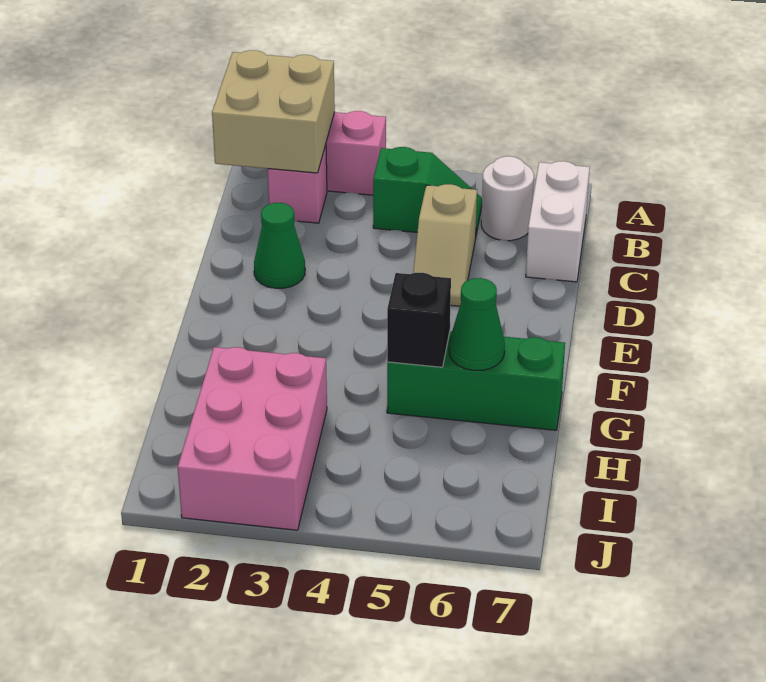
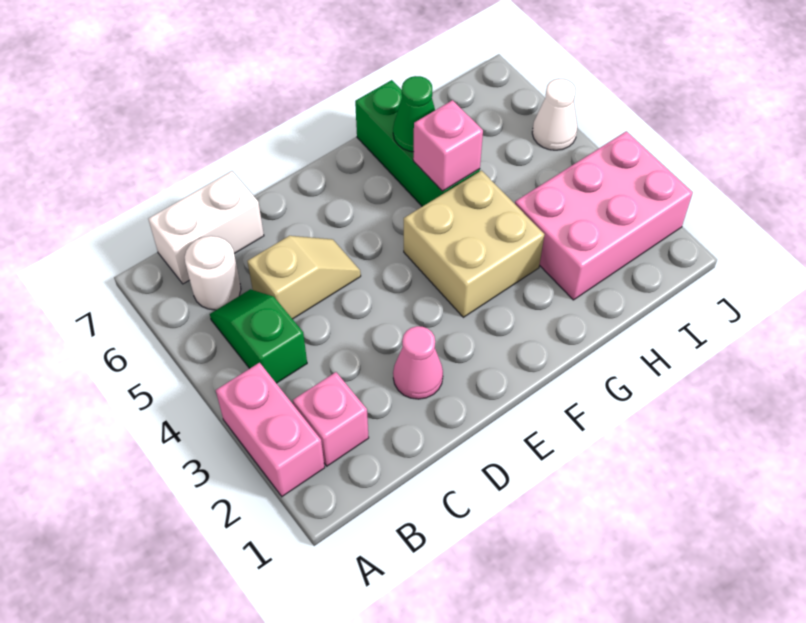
tan 2x2 brick [212,50,335,173] -> tan 2x2 brick moved to [404,171,545,317]
green 1x1 cone [254,203,305,288] -> pink 1x1 cone [393,326,443,399]
black 1x1 brick [387,273,451,367] -> pink 1x1 brick [413,100,483,191]
none -> white 1x1 cone [532,79,577,150]

